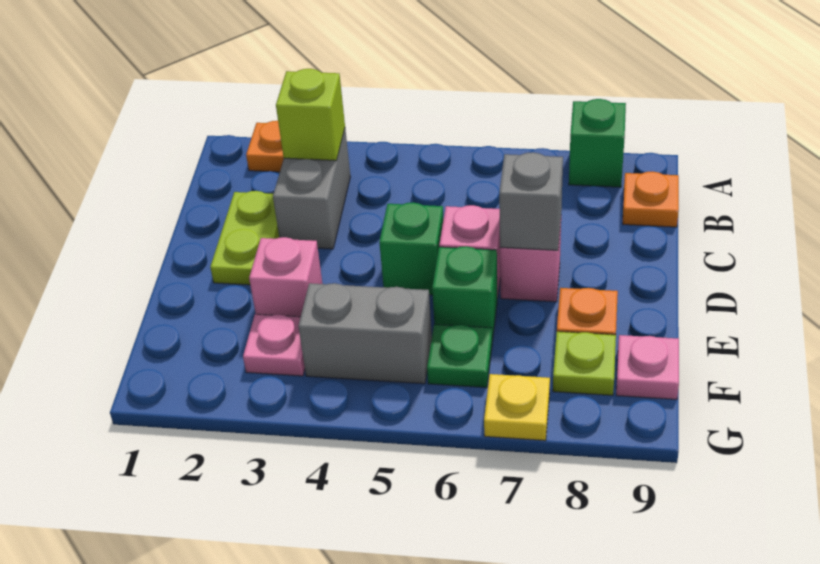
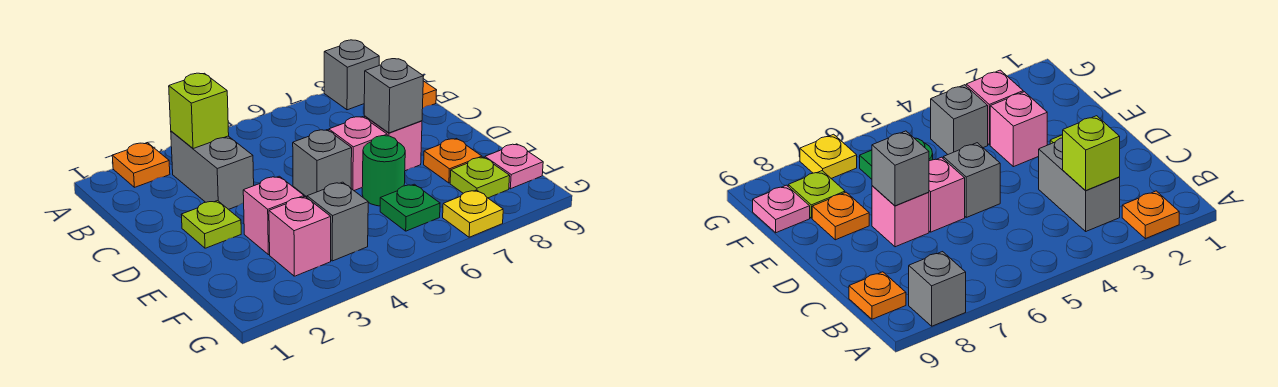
green 1x1 brick [569,99,626,187] -> grey 1x1 brick [324,40,379,110]
lime 1x2 plate [210,191,279,285] -> lime 1x1 plate [181,201,241,248]
green 1x1 brick [379,202,444,295] -> grey 1x1 brick [293,130,352,197]
green 1x1 brick [432,246,497,341] -> green 1x1 round brick [362,136,405,206]
pink 1x1 plate [243,314,305,376] -> pink 1x1 brick [269,197,331,276]
grey 1x2 brick [298,283,432,384] -> grey 1x1 brick [307,182,368,261]

